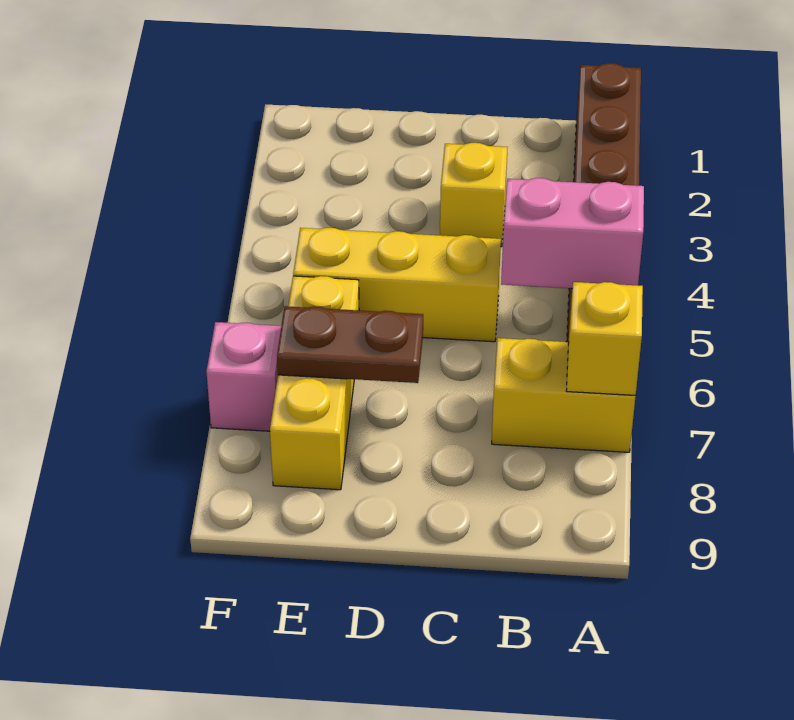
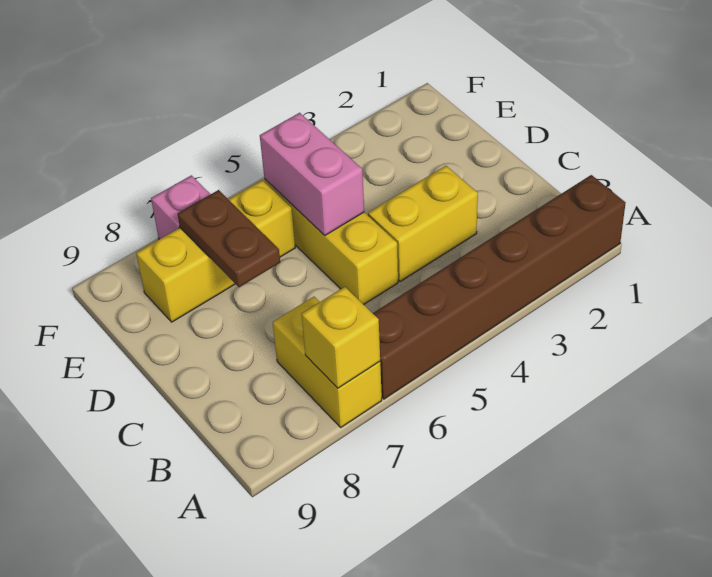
pink 1x2 brick [501,178,644,288] -> pink 1x2 brick moved to [260,113,364,235]
yellow 1x1 brick [440,143,507,247] -> yellow 1x2 brick [368,166,478,282]

